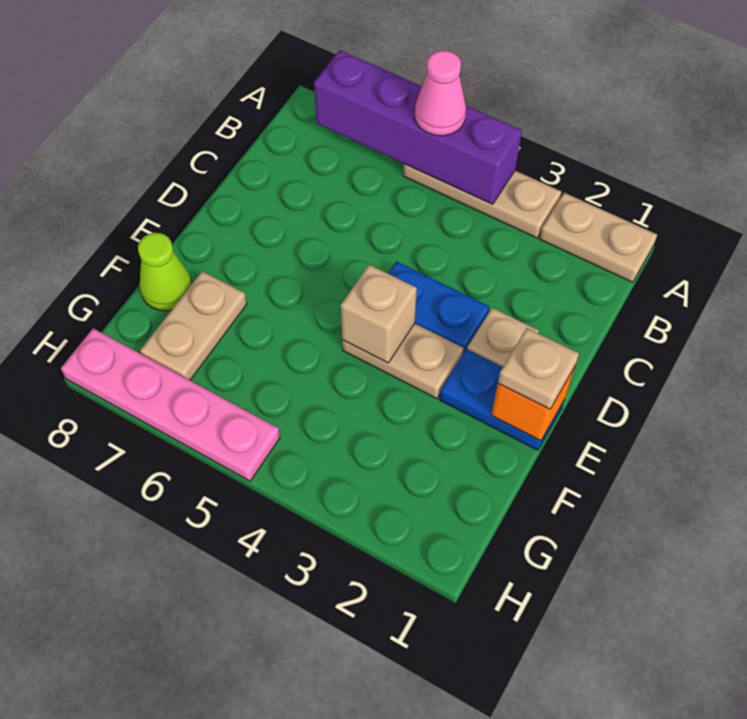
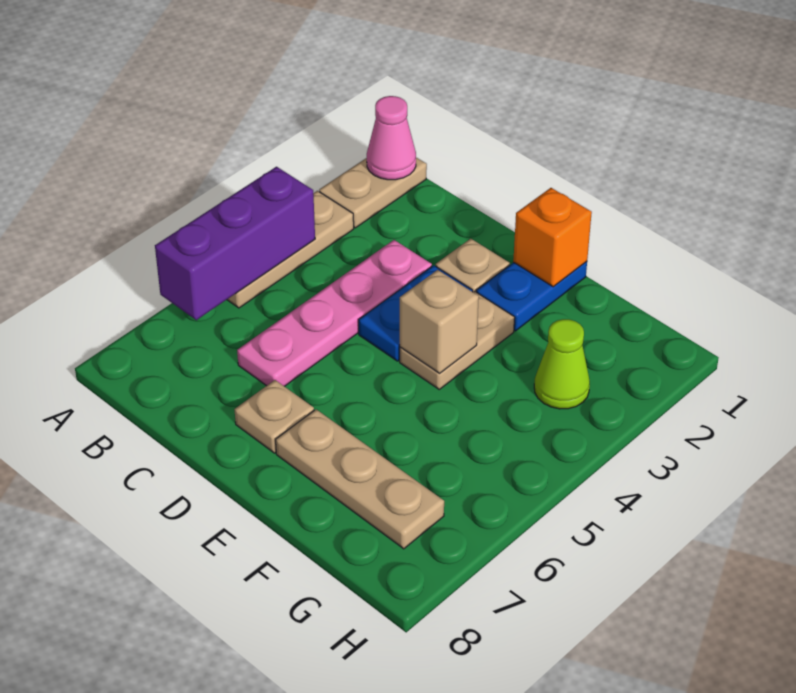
purple 1x4 brick [314,50,522,204] -> purple 1x3 brick [155,167,315,320]
pink 1x1 cone [415,51,466,136] -> pink 1x1 cone moved to [367,96,416,180]
tan 1x1 plate [498,328,579,409] -> tan 1x1 plate moved to [234,380,314,453]
tan 1x2 plate [140,271,247,380] -> tan 1x3 plate [276,409,444,549]
lime 1x1 cone [138,233,192,311] -> lime 1x1 cone moved to [534,319,590,409]
pink 1x4 plate [61,328,280,481] -> pink 1x4 plate moved to [237,240,432,386]

